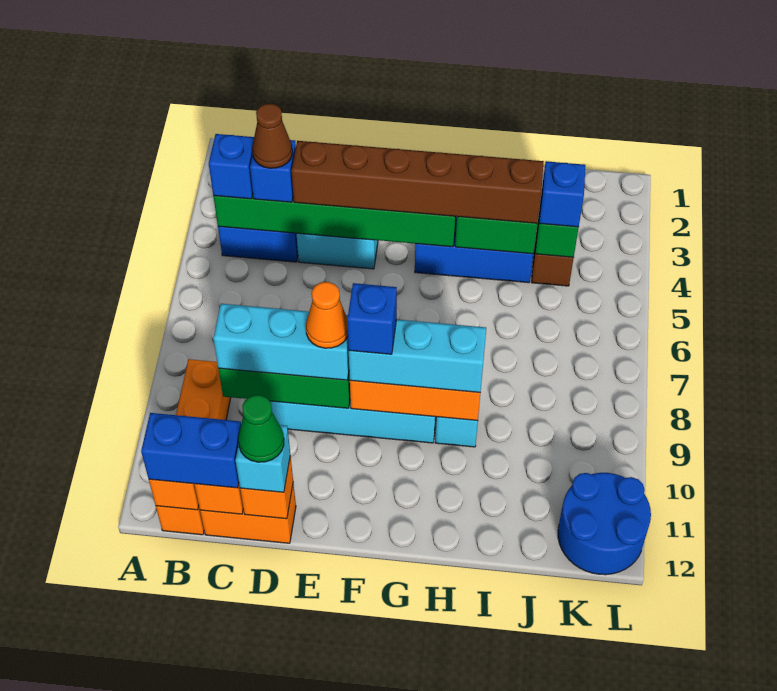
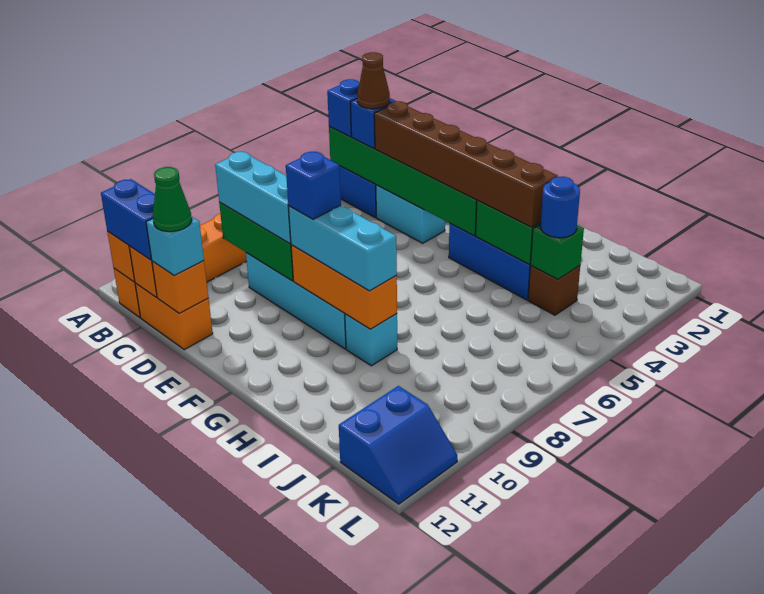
orange 1x1 cone [306,282,348,348] -> none
blue 1x1 brick [539,161,585,227] -> blue 1x1 round brick [540,177,580,238]
blue 2x2 round brick [558,473,651,575] -> blue 2x2 slope [339,386,457,504]

